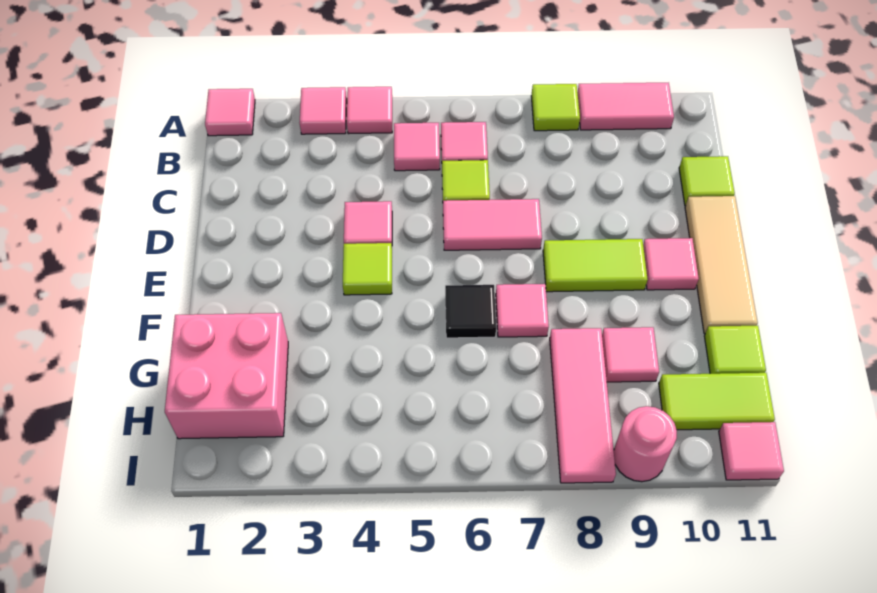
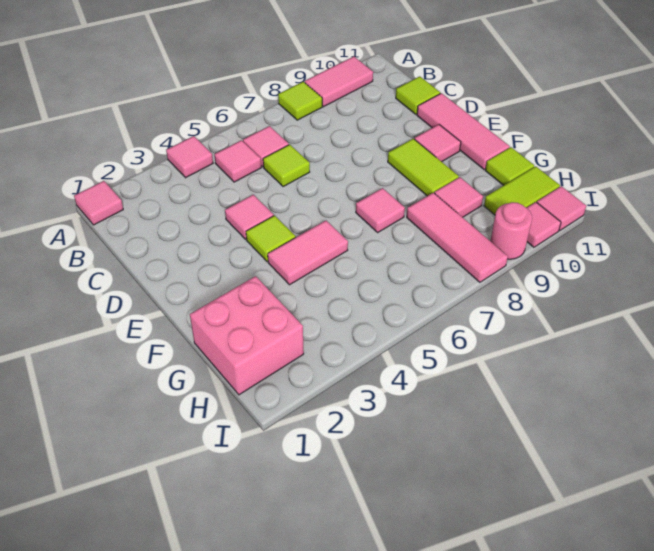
pink 1x1 tile [299,87,347,134] -> pink 1x1 tile moved to [527,202,561,247]
pink 1x2 tile [443,199,542,250] -> pink 1x2 tile moved to [268,221,348,285]
tan 1x3 tile [685,196,758,334] -> pink 1x3 tile [417,93,510,169]
lime 1x2 tile [543,239,648,292] -> lime 1x2 tile turned to [388,139,459,196]
black 1x1 tile [445,285,496,338] -> none

